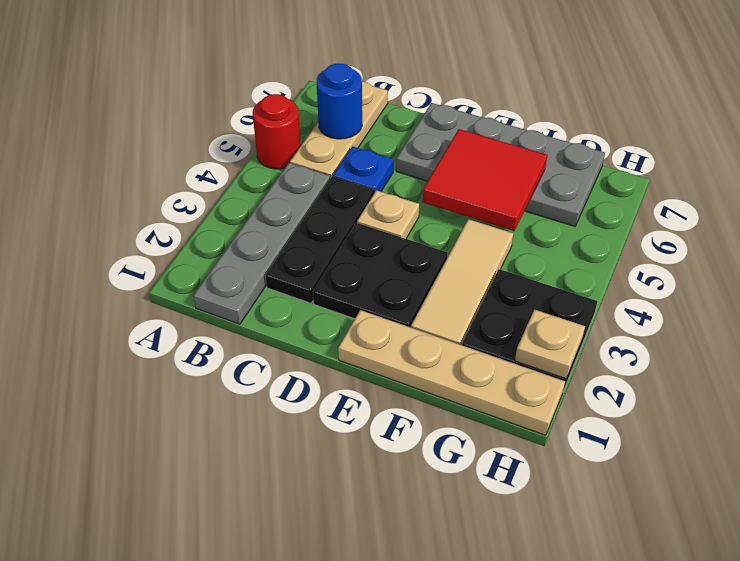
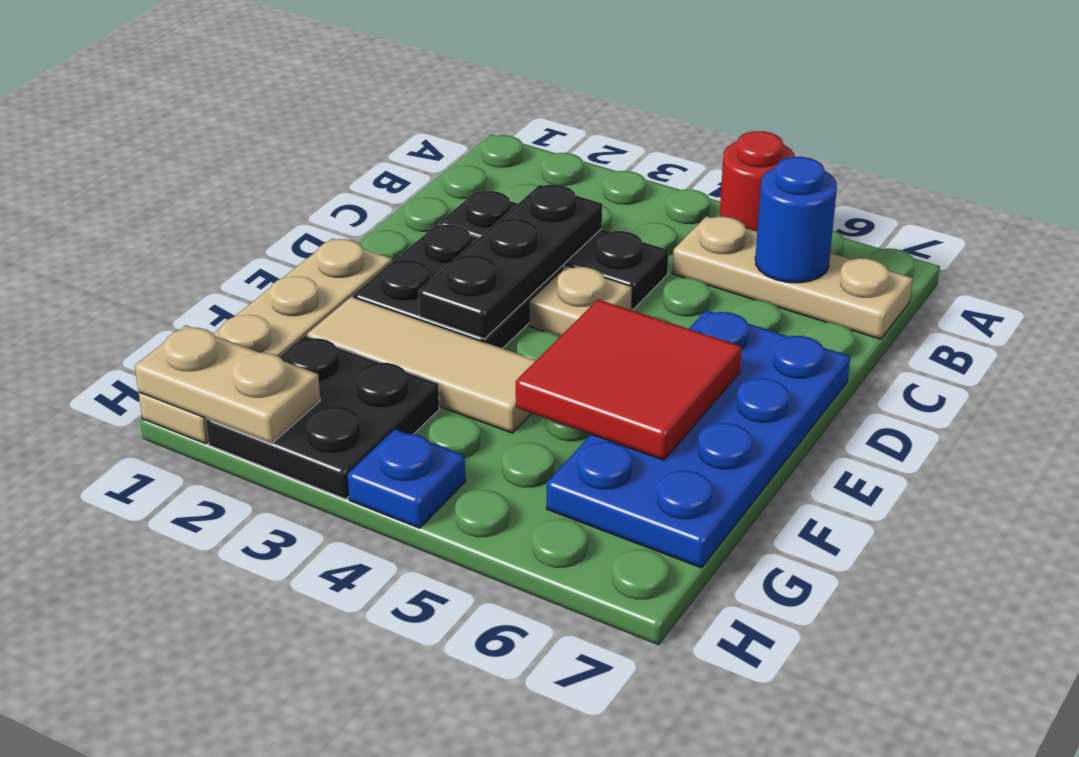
grey 1x4 plate [193,163,330,324] -> none
none -> black 1x3 plate [419,185,602,339]
blue 1x1 plate [333,147,394,193] -> blue 1x1 plate moved to [347,429,465,528]
grey 2x4 plate [396,103,605,226] -> blue 2x4 plate [547,310,850,568]
tan 1x1 plate [515,310,585,379] -> tan 1x2 plate [135,326,320,444]

